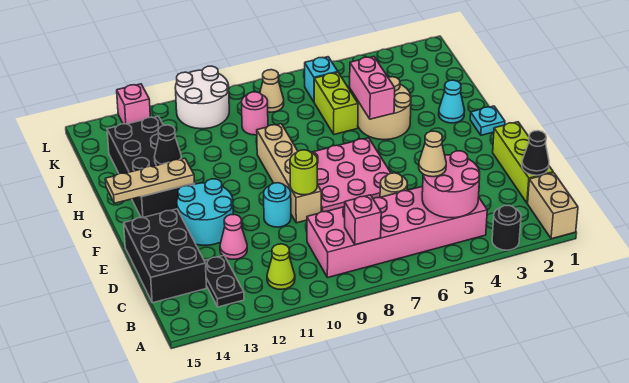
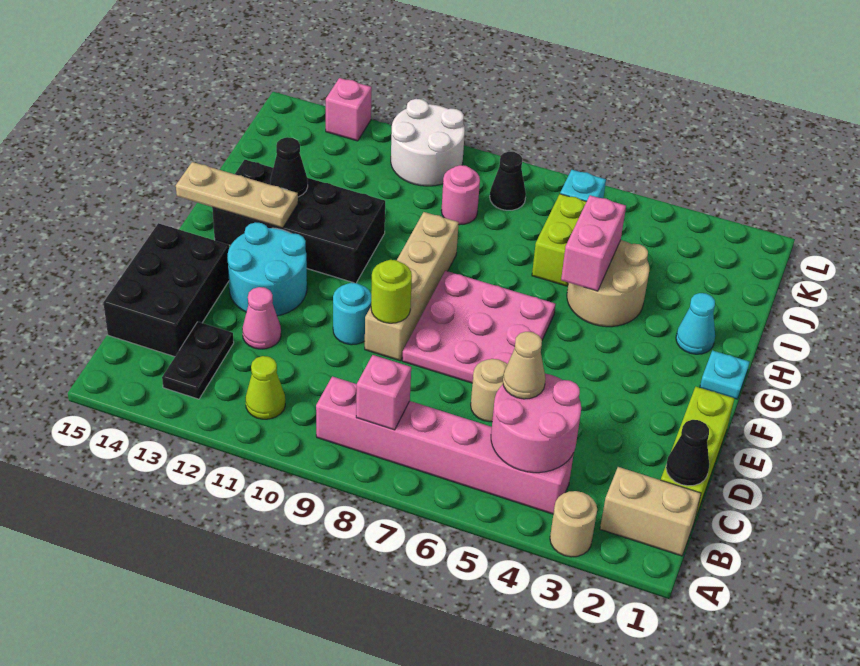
tan 1x2 brick [528,173,578,239] -> tan 1x2 brick turned to [600,467,701,556]
black 1x1 round brick [492,205,521,250] -> tan 1x1 round brick [550,491,597,557]
pink 2x6 brick [307,186,487,278] -> pink 1x6 brick [316,376,574,514]
black 2x4 brick [107,116,195,218] -> black 2x4 brick turned to [212,160,385,283]
tan 1x1 cone [260,70,284,112] -> black 1x1 cone [490,152,526,210]

